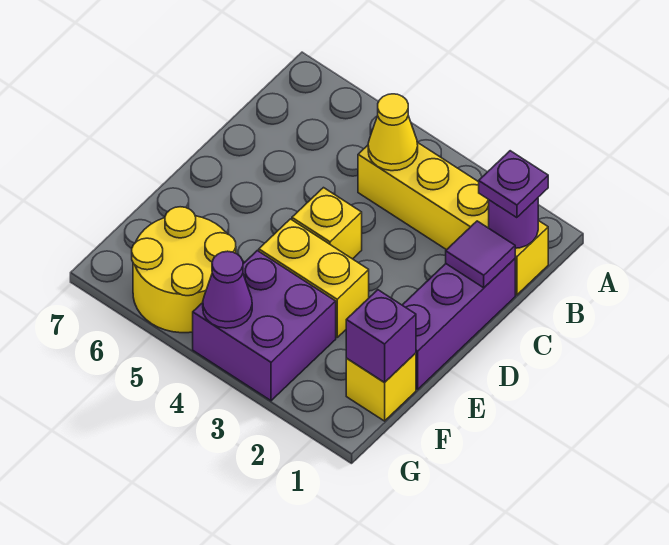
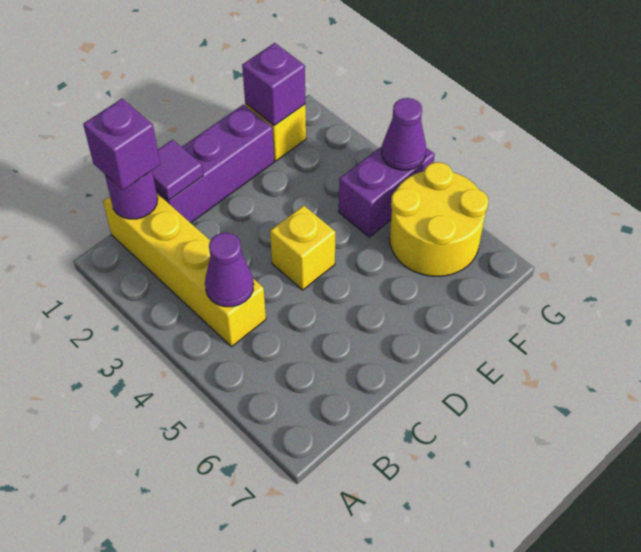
purple 1x1 plate [479,151,548,218] -> purple 1x1 brick [83,99,160,190]
yellow 1x1 cone [368,94,418,171] -> purple 1x1 cone [205,233,254,307]
yellow 1x2 brick [259,219,369,337] -> none
purple 2x2 brick [193,251,336,401] -> purple 1x2 brick [339,146,435,237]

